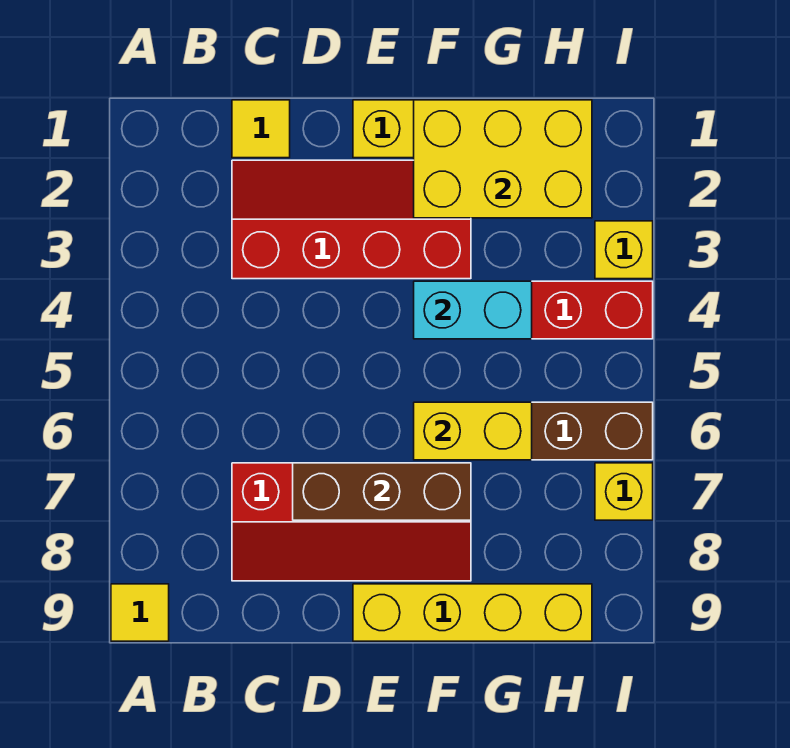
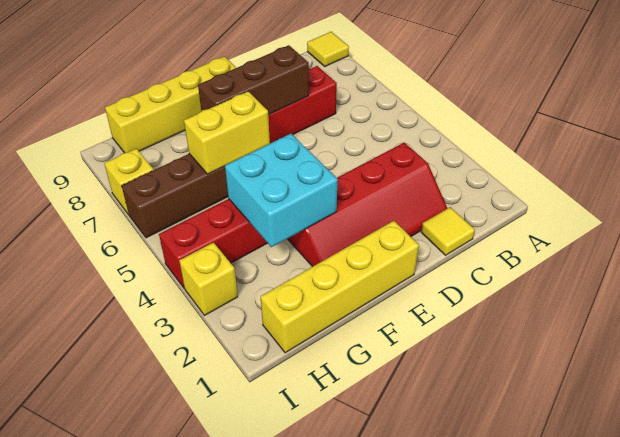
yellow 2x3 brick [414,100,592,218] -> none
cyan 1x2 brick [414,281,532,339] -> cyan 2x2 brick [225,134,338,247]

